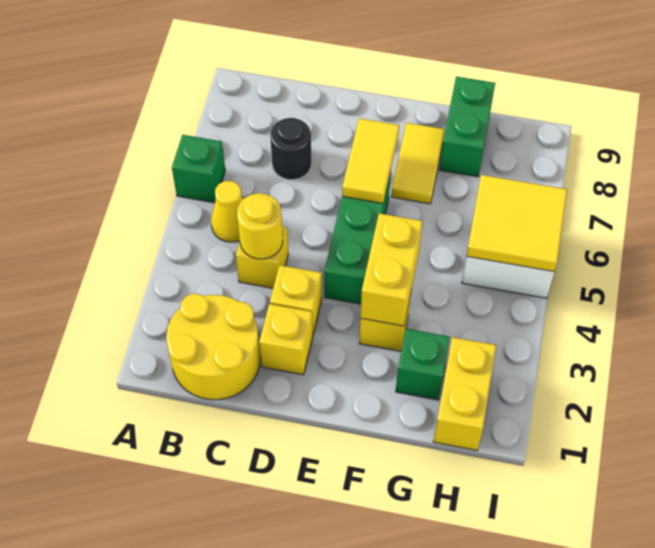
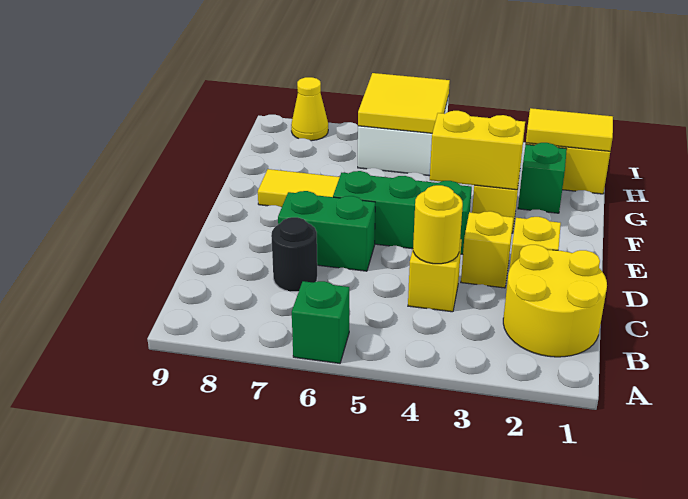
yellow 1x1 cone [211,181,243,242] -> yellow 1x1 cone moved to [291,77,328,141]
yellow 1x2 tile [342,118,399,203] -> yellow 1x2 tile moved to [526,108,613,151]
green 1x2 brick [440,77,495,177] -> green 1x2 brick moved to [278,191,375,271]

